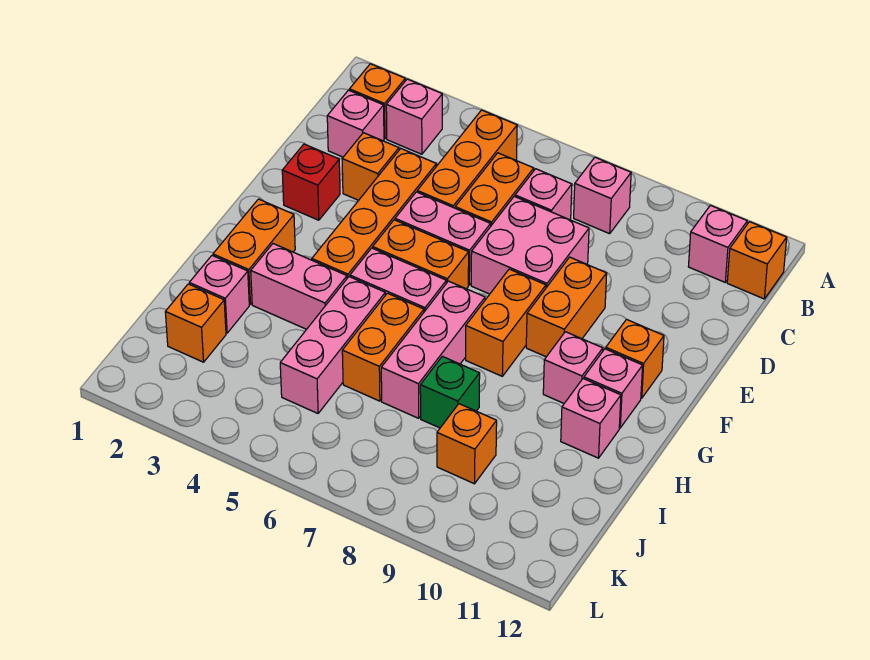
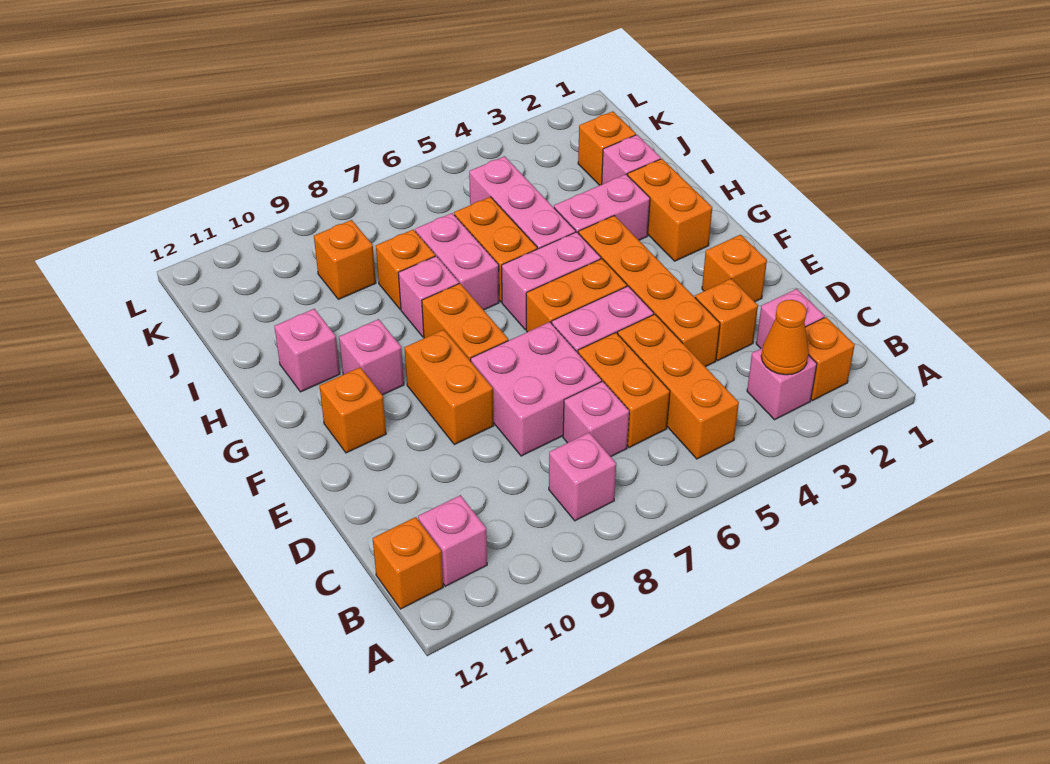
none -> orange 1x1 cone [761,300,809,375]
red 1x1 brick [282,144,340,220] -> orange 1x1 brick [702,235,767,302]
pink 1x3 brick [381,281,485,418] -> pink 1x2 brick [415,213,499,310]
pink 1x1 brick [584,349,643,428] -> pink 1x1 brick moved to [398,256,459,337]
green 1x1 brick [420,356,480,428] -> orange 1x1 brick [376,230,435,309]

